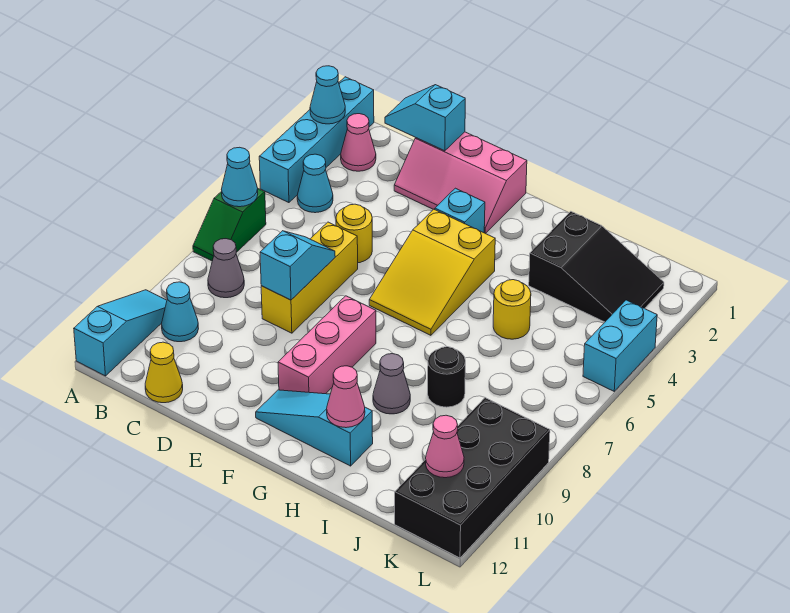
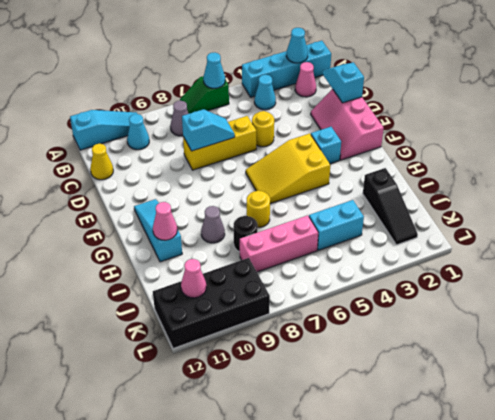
pink 1x3 brick [278,296,376,394] -> pink 1x3 brick moved to [240,215,318,272]
black 2x3 slope [529,211,664,322] -> black 1x3 slope [363,168,418,245]
yellow 1x1 round brick [493,280,531,339] -> yellow 1x1 round brick moved to [247,191,270,228]
cyan 1x2 brick [583,300,657,391] -> cyan 1x2 brick moved to [309,200,364,250]

